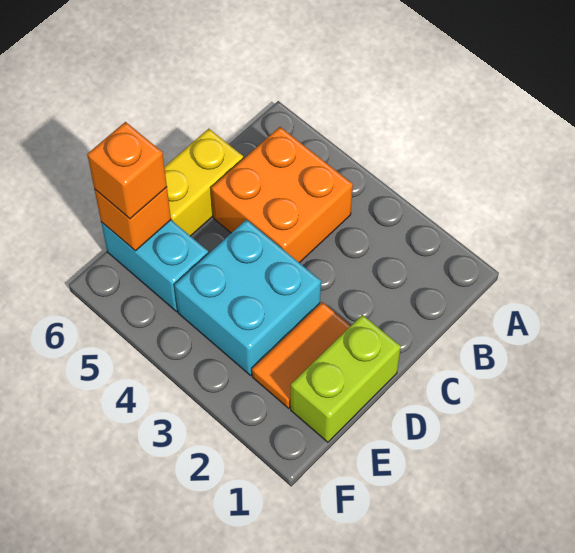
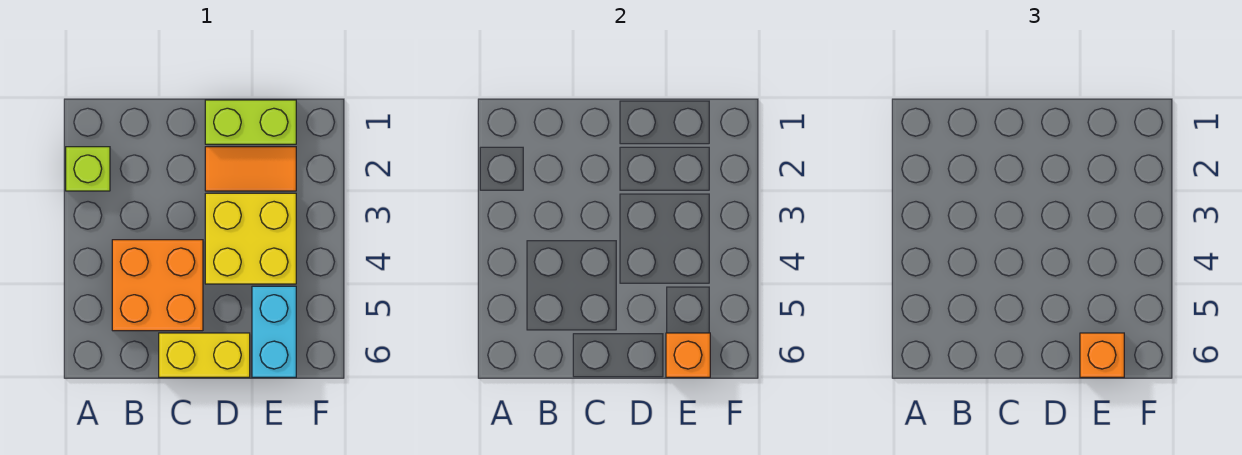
none -> lime 1x1 brick [66,147,110,191]
cyan 2x2 brick [175,220,321,375] -> yellow 2x2 brick [205,193,296,284]

